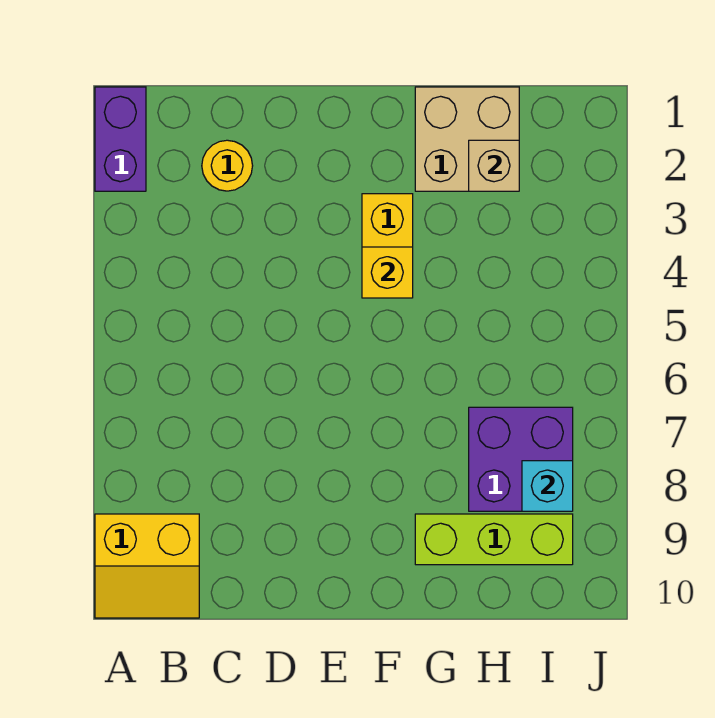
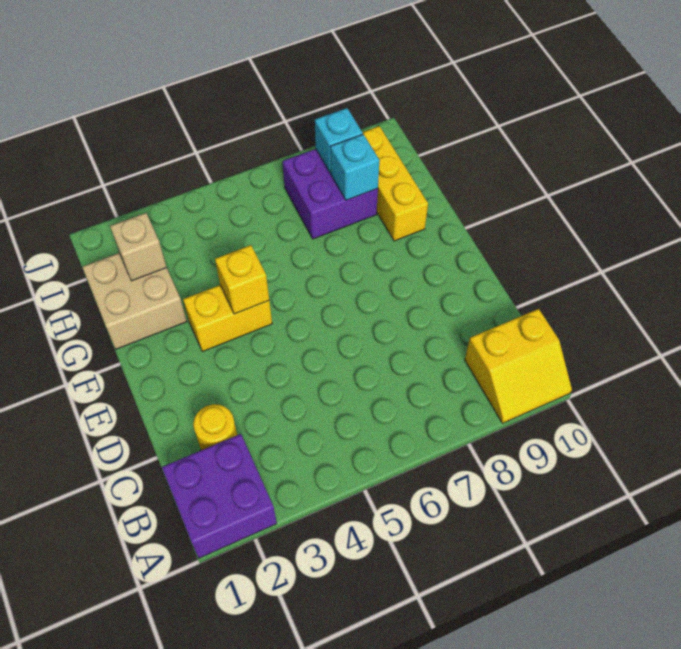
purple 1x2 brick [95,87,146,191] -> purple 2x2 brick [162,434,277,558]
yellow 2x2 slope [95,514,199,618] -> yellow 2x2 slope turned to [465,309,572,423]
lime 1x3 brick [415,514,573,565] -> yellow 1x3 brick [363,126,428,241]
none -> cyan 1x1 brick [331,134,379,200]

